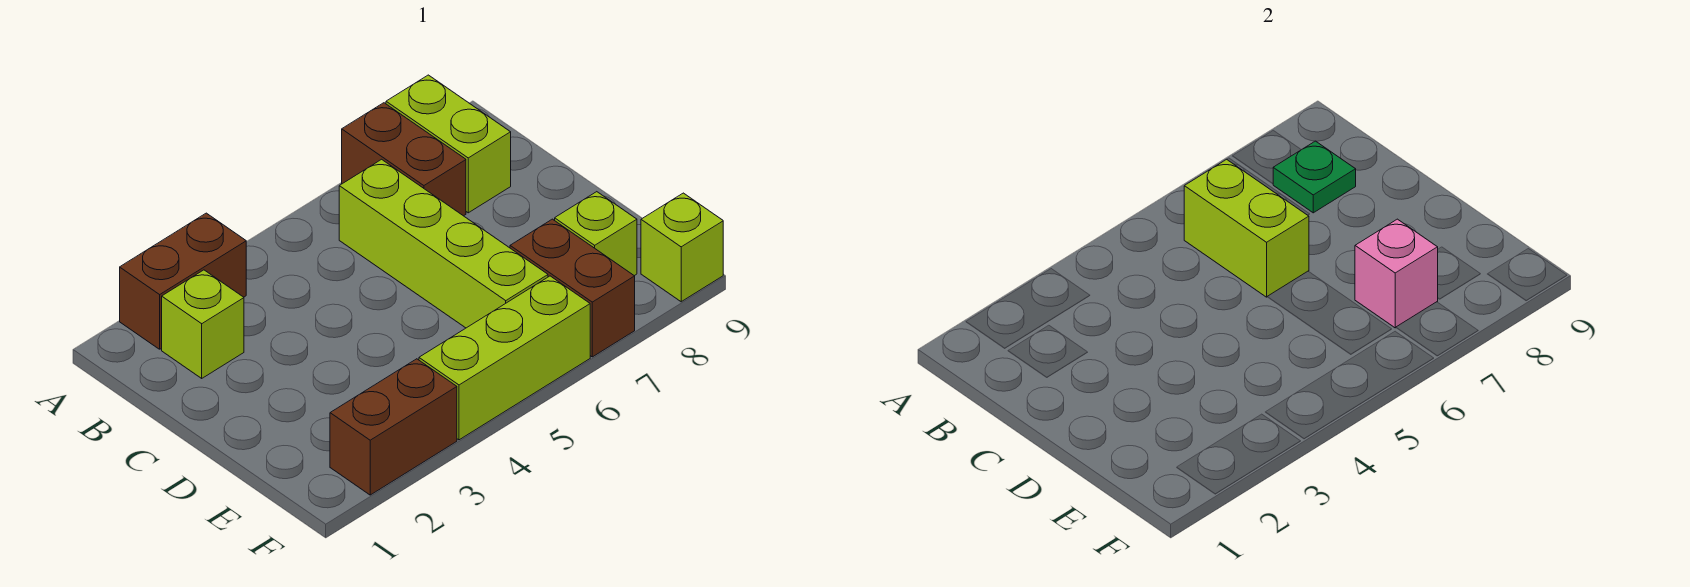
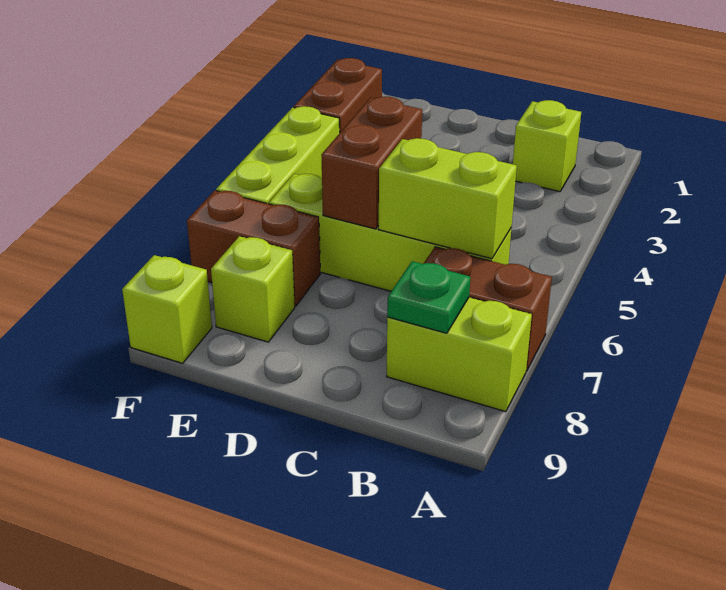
brown 1x2 brick [120,213,246,349] -> brown 1x2 brick moved to [321,97,422,229]
pink 1x1 brick [1355,219,1438,328] -> none

